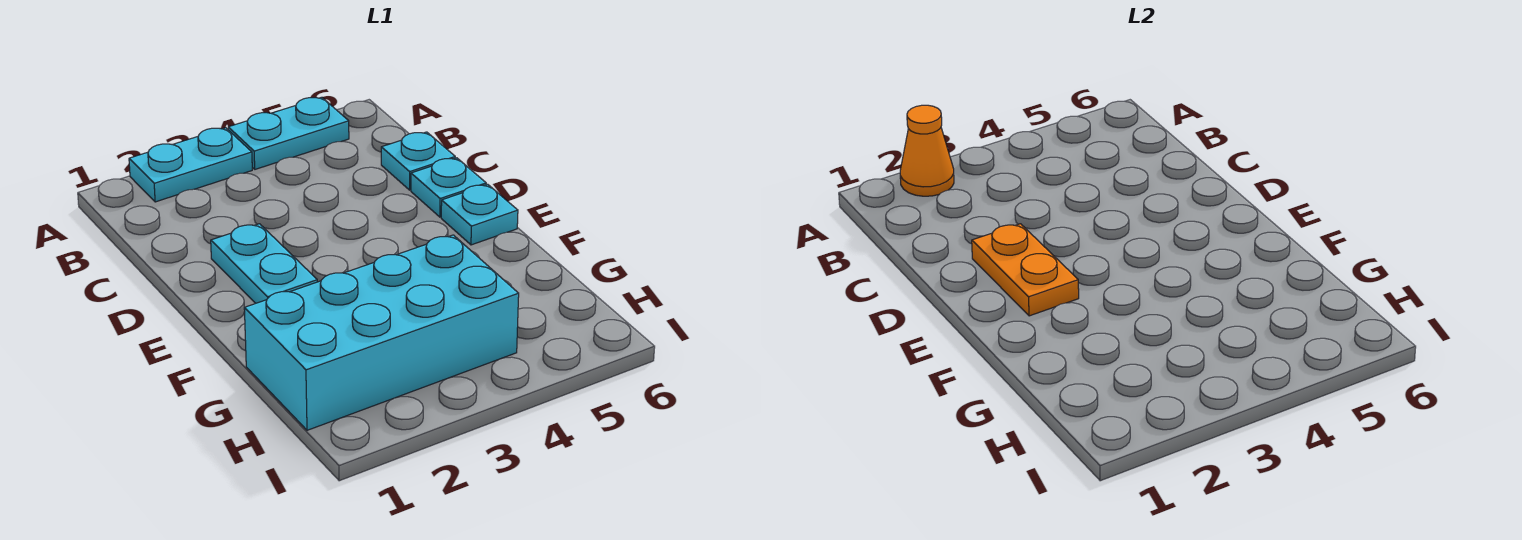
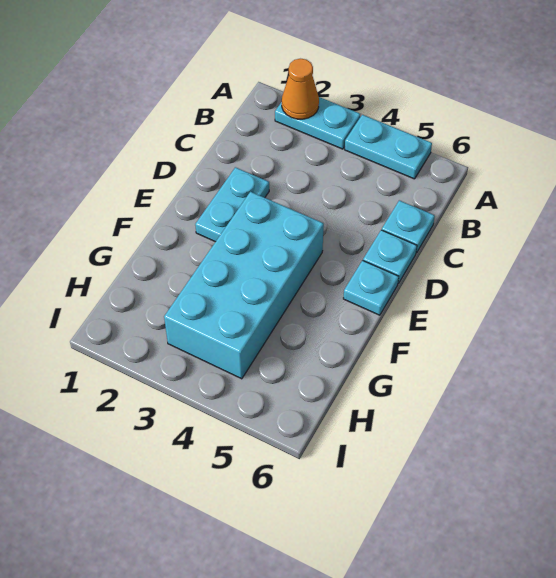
orange 1x2 plate [972,224,1079,316] -> none
cyan 2x4 brick [244,235,519,430] -> cyan 2x4 brick turned to [164,192,324,379]

